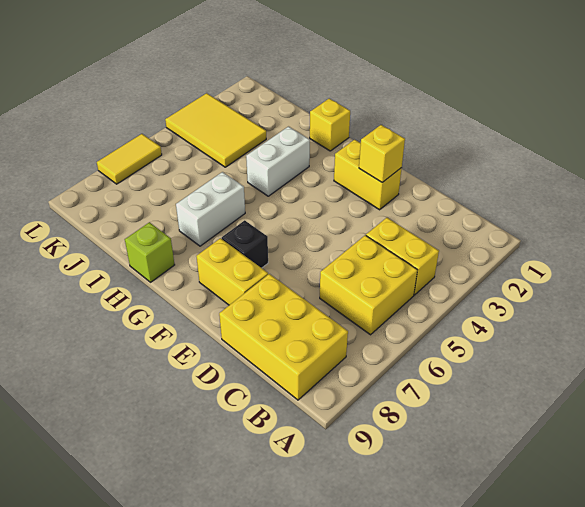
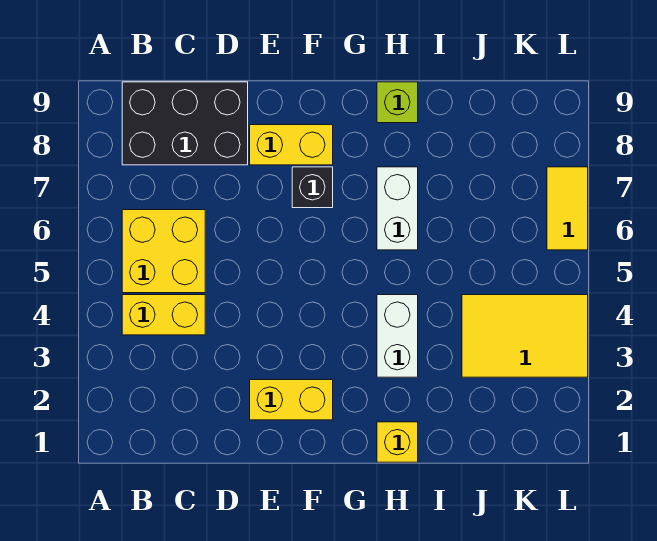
yellow 2x3 brick [219,274,348,400] -> black 2x3 brick [122,82,248,165]
yellow 1x1 brick [359,125,405,182] -> none

